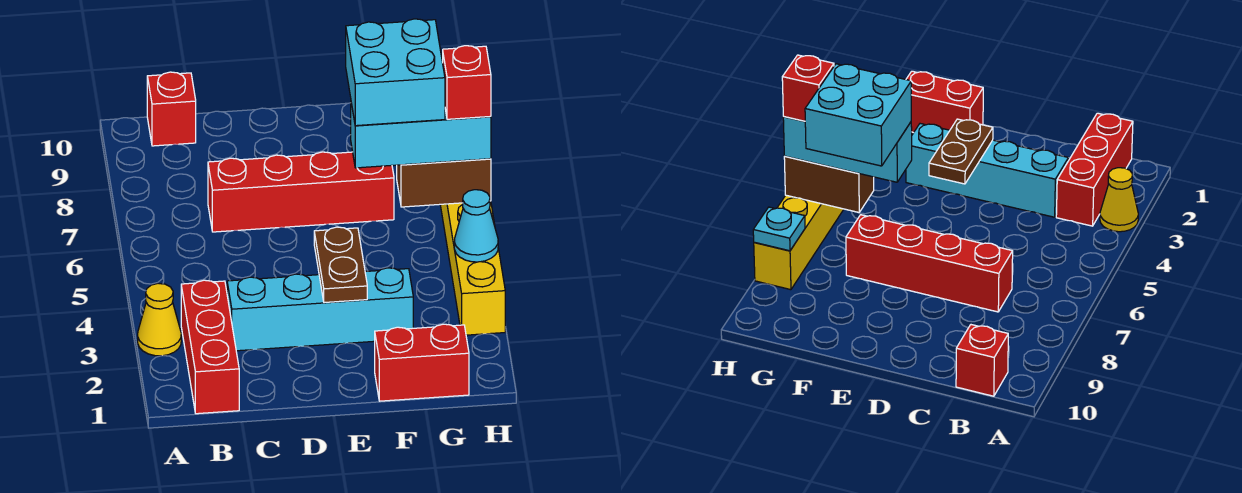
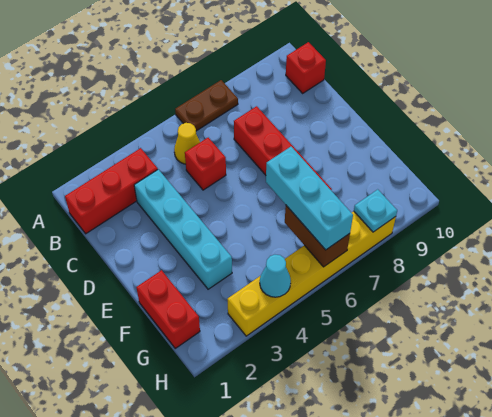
yellow 1x1 cone [138,283,181,356] -> yellow 1x1 cone moved to [174,123,200,164]
brown 1x2 plate [314,227,367,303] -> brown 1x2 plate moved to [175,80,238,131]
cyan 2x2 brick [346,19,445,126] -> none
red 1x1 brick [443,46,491,119] -> red 1x1 brick moved to [185,138,226,190]

